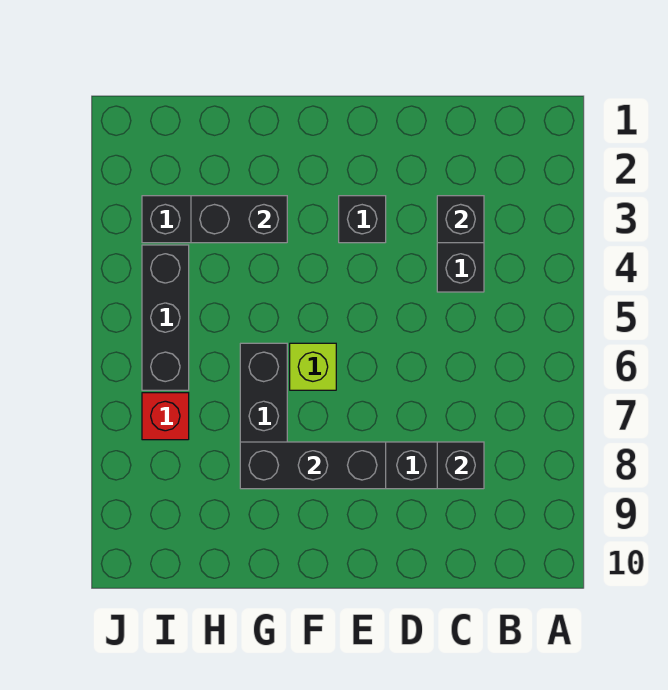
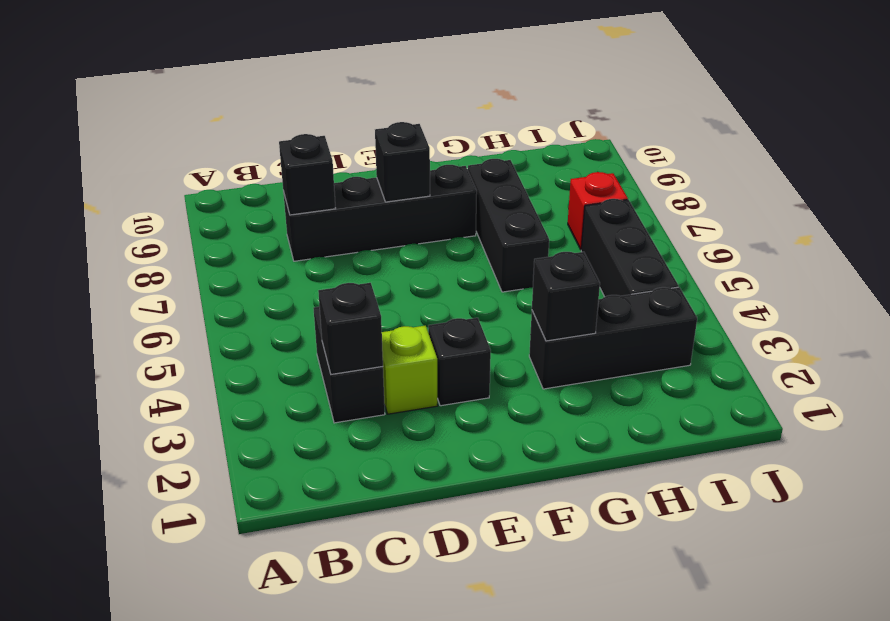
black 1x3 brick [240,442,386,489] -> black 1x1 brick [375,122,430,202]
lime 1x1 brick [290,343,336,390] -> lime 1x1 brick moved to [382,326,438,414]
black 1x2 brick [191,196,287,243] -> black 1x1 brick [532,252,600,341]

